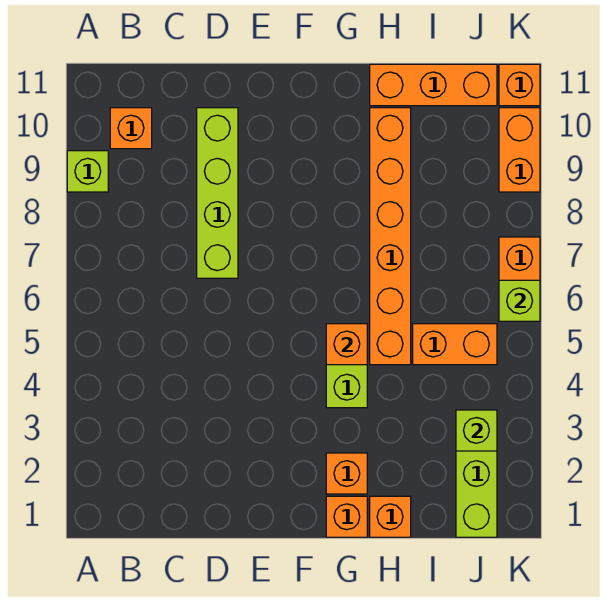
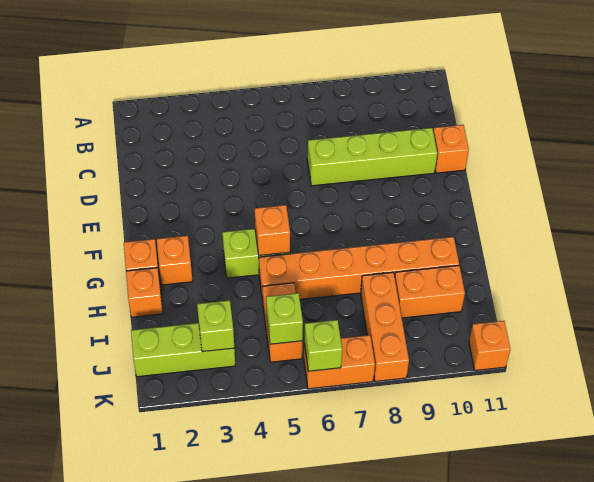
lime 1x1 brick [67,151,108,192] -> lime 1x1 brick moved to [266,293,303,344]
orange 1x1 brick [110,108,152,149] -> orange 1x1 brick moved to [433,125,469,173]
orange 1x3 brick [370,64,497,106] -> orange 1x3 brick moved to [361,272,409,381]
orange 1x2 brick [499,108,540,192] -> orange 1x2 brick moved to [395,266,465,318]

